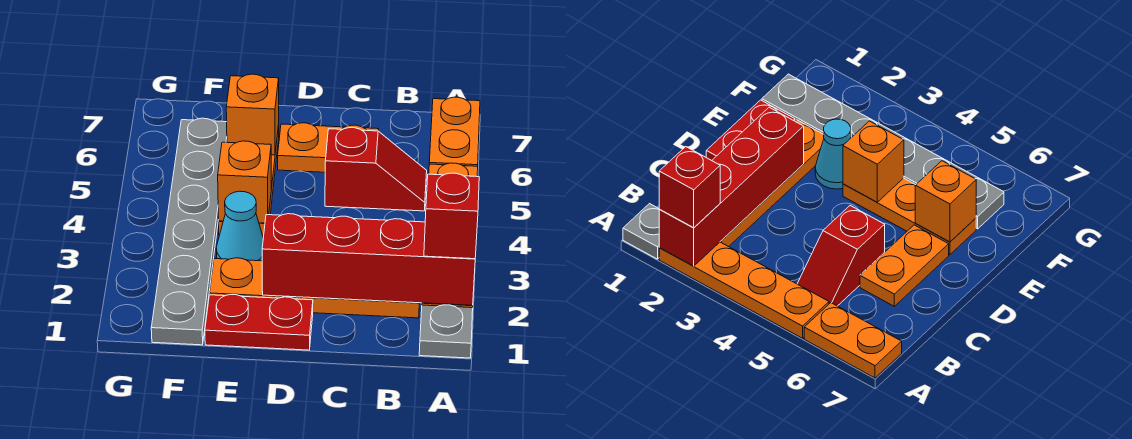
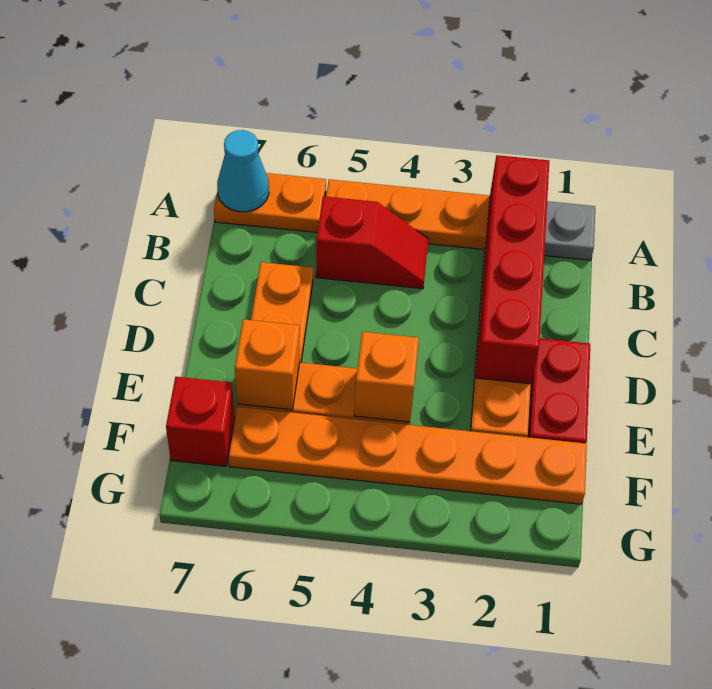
red 1x1 brick [424,173,479,259] -> red 1x1 brick moved to [166,377,235,466]
red 1x2 slope [325,128,427,211] -> red 1x2 slope turned to [316,196,428,289]
cyan 1x1 cone [216,191,263,261] -> cyan 1x1 cone moved to [217,130,269,212]
grey 1x6 plate [151,118,227,345] -> orange 1x6 plate [229,407,587,504]

